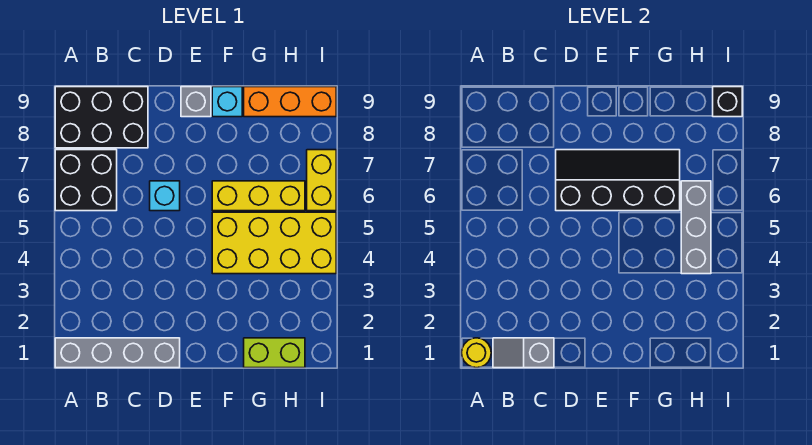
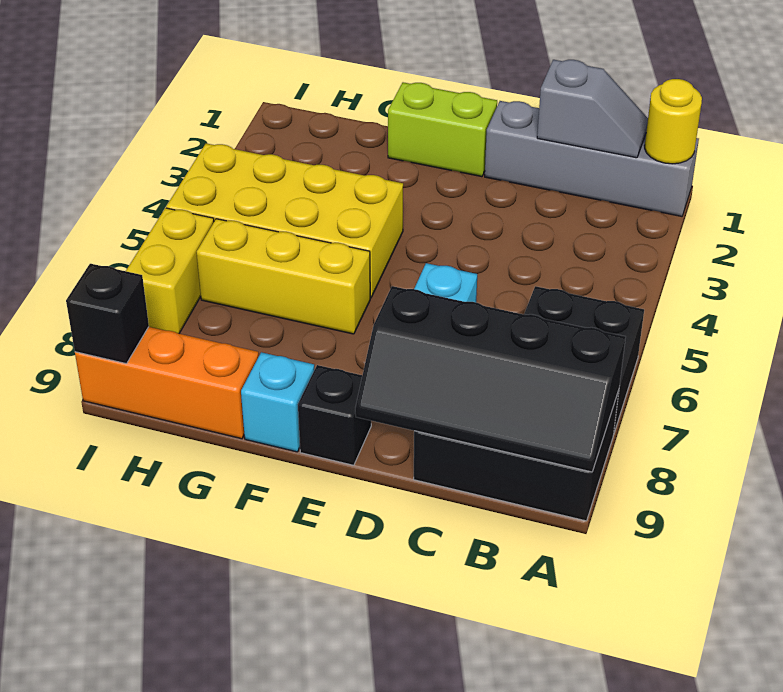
black 2x4 slope [556,150,680,211] -> black 2x4 slope moved to [355,286,626,472]
grey 1x1 brick [181,87,211,117] -> black 1x1 brick [298,365,371,465]
lime 1x2 brick [244,338,305,368] -> lime 1x2 brick moved to [388,82,497,177]
grey 1x3 brick [681,181,711,274] -> none

